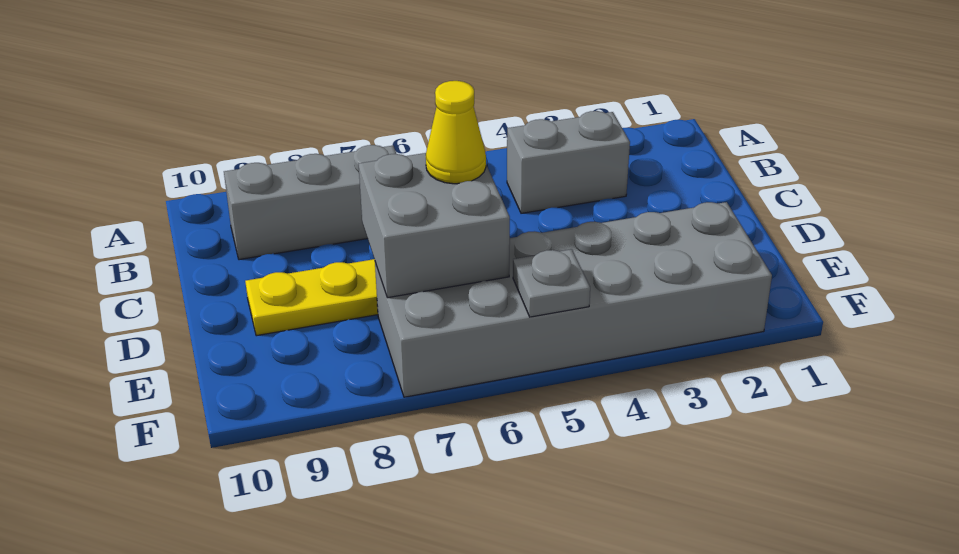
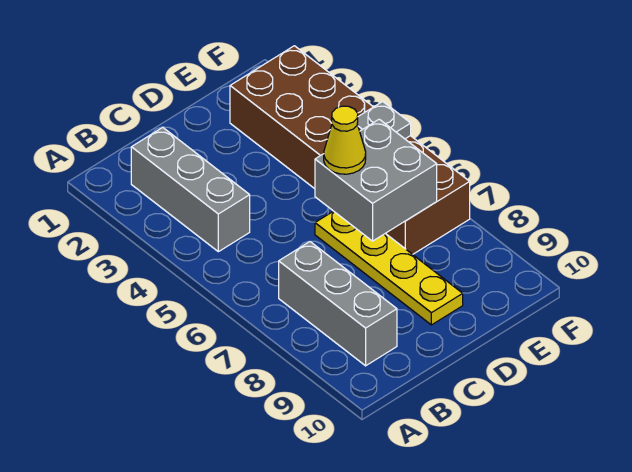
grey 1x2 brick [507,111,630,213] -> grey 1x3 brick [131,127,250,252]
grey 2x6 brick [375,202,772,397] -> brown 2x6 brick [230,46,470,254]

